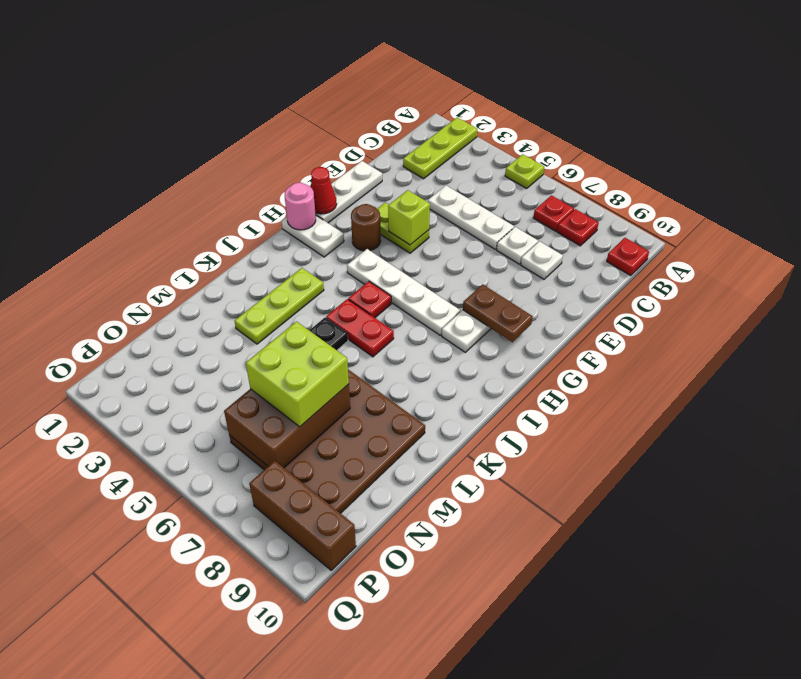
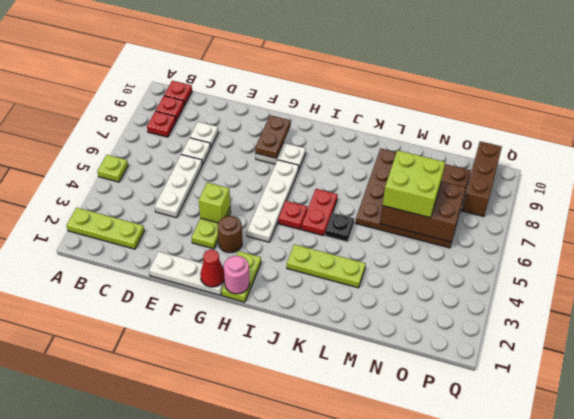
red 1x1 plate [533,195,574,231] -> red 1x1 plate moved to [156,96,184,121]
white 1x2 plate [282,216,344,257] -> lime 1x2 plate [221,251,261,302]

